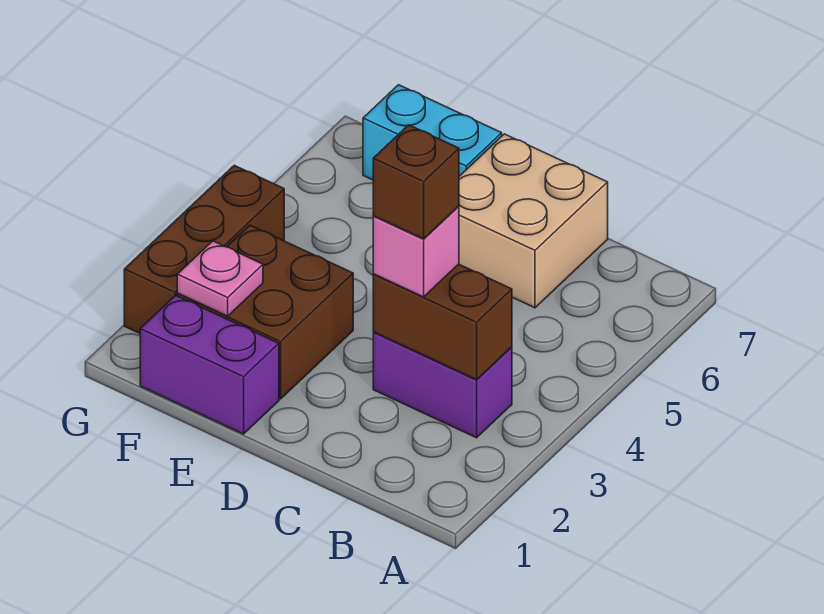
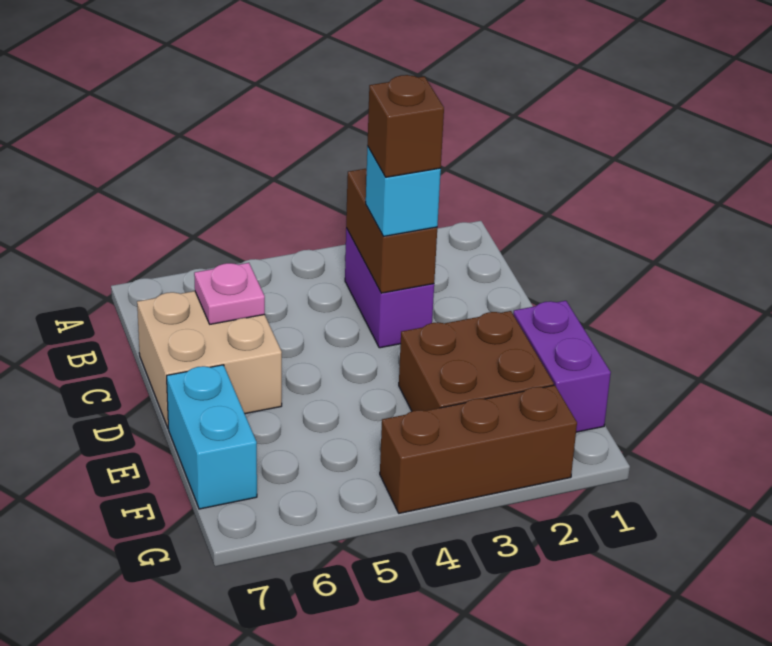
pink 1x1 brick [373,206,459,297] -> cyan 1x1 brick [366,146,441,236]
pink 1x1 plate [177,241,263,316] -> pink 1x1 plate moved to [194,263,265,324]

